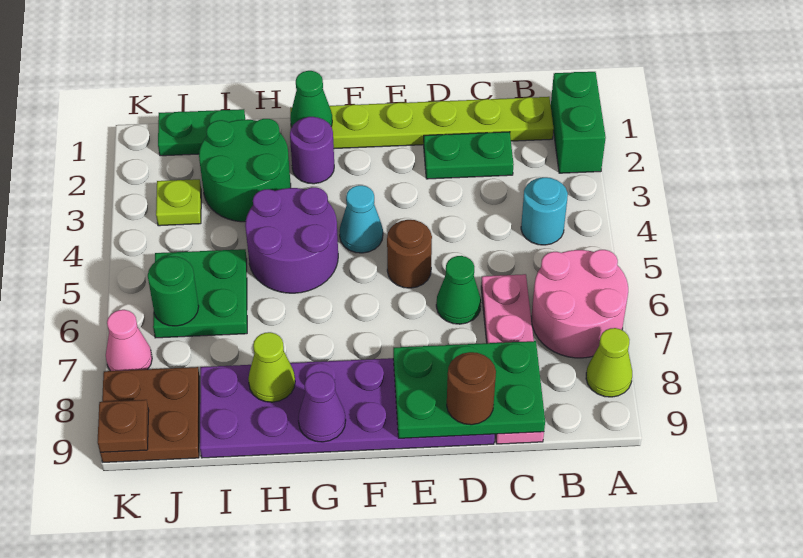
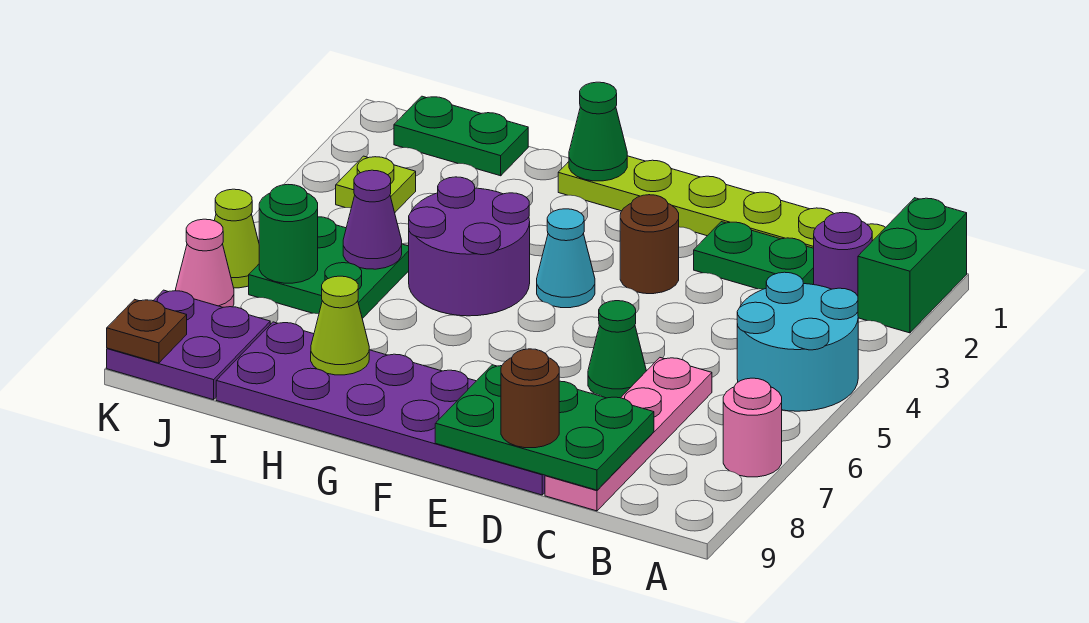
pink 2x2 round brick [532,250,628,358] -> pink 1x1 round brick [723,378,782,477]
lime 1x1 cone [586,328,632,397] -> lime 1x1 cone moved to [214,189,259,288]
cyan 1x1 round brick [521,177,568,245] -> cyan 2x2 round brick [737,272,858,411]
brown 1x1 round brick [387,220,432,288] -> brown 1x1 round brick moved to [620,195,679,294]
purple 1x1 round brick [290,117,334,184] -> purple 1x1 round brick moved to [814,212,872,296]
purple 1x1 cone [298,372,346,442] -> purple 1x1 cone moved to [343,170,402,269]
green 2x2 round brick [199,119,291,222] -> none
brown 2x2 plate [100,367,200,462] -> purple 2x2 plate [107,290,270,400]

